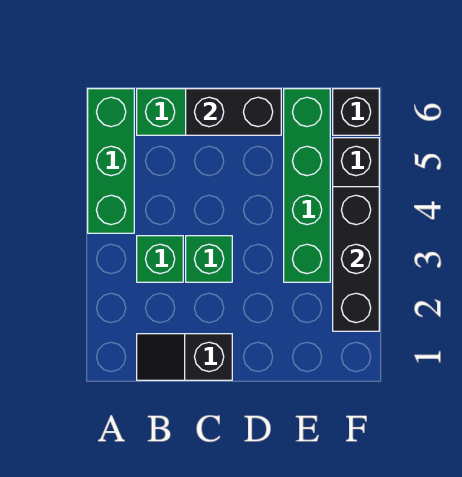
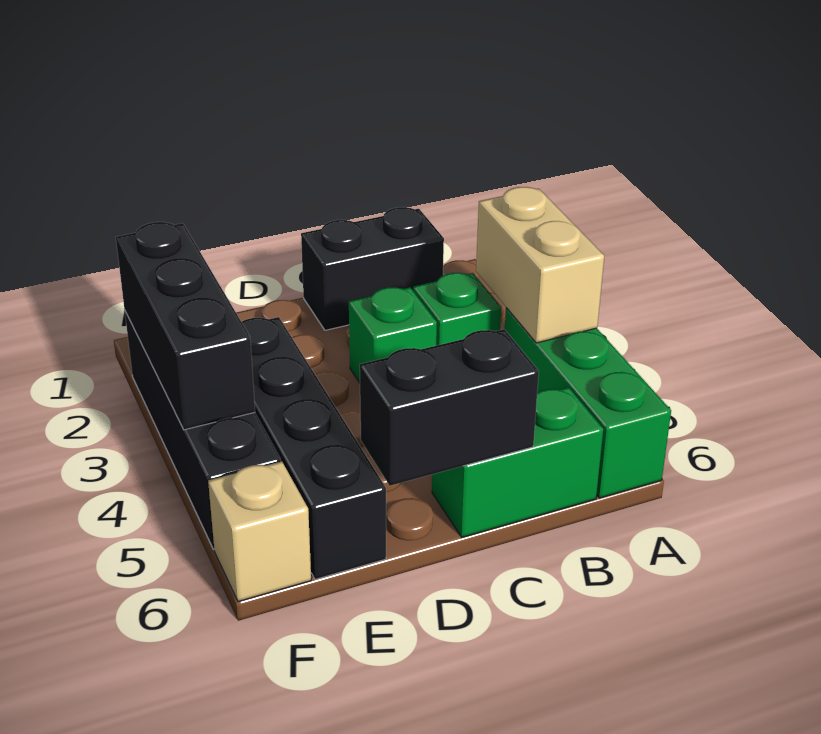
none -> tan 1x2 brick [476,187,604,343]
black 1x2 slope [137,334,232,380] -> black 1x2 brick [301,207,444,330]
green 1x4 brick [284,89,330,282] -> black 1x4 brick [242,317,386,579]
black 1x1 brick [333,89,379,135] -> tan 1x1 brick [208,461,311,601]

